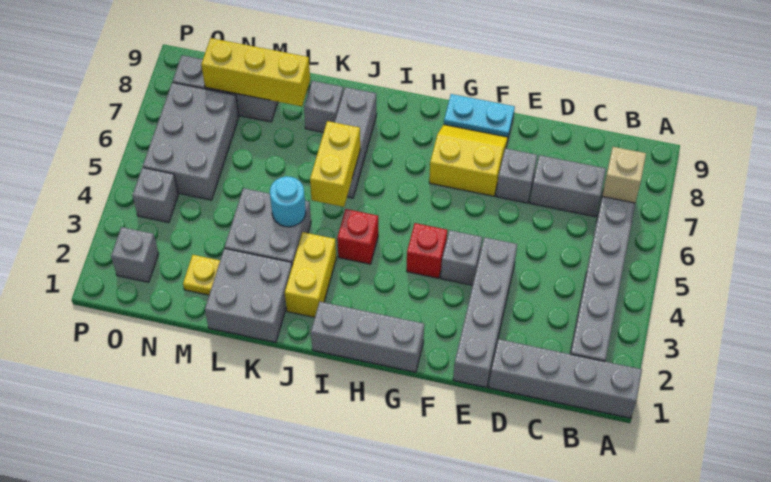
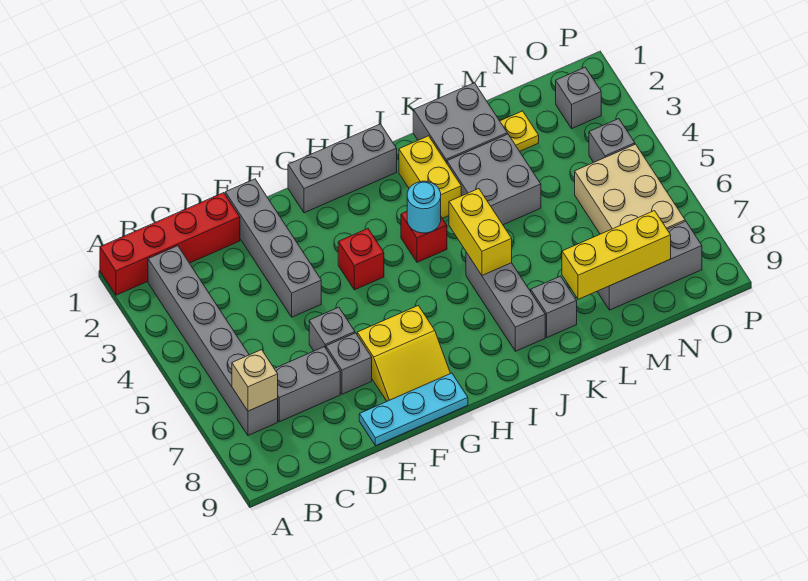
grey 1x4 brick [489,339,642,418] -> red 1x4 brick [100,193,240,295]
grey 1x1 brick [441,230,482,285] -> grey 1x1 brick moved to [309,307,355,351]
cyan 1x2 plate [444,94,515,137] -> cyan 1x3 plate [359,373,468,446]
cyan 1x1 round brick [270,176,306,227] -> cyan 1x1 round brick moved to [407,181,441,233]
grey 2x3 brick [143,82,239,200] -> tan 2x3 brick [575,144,685,234]

